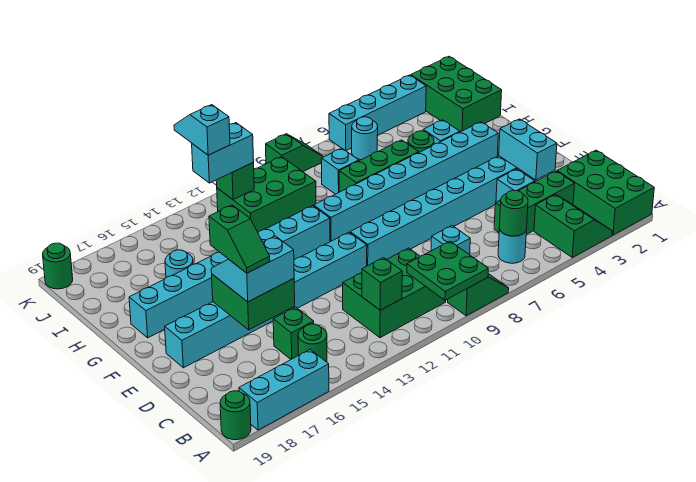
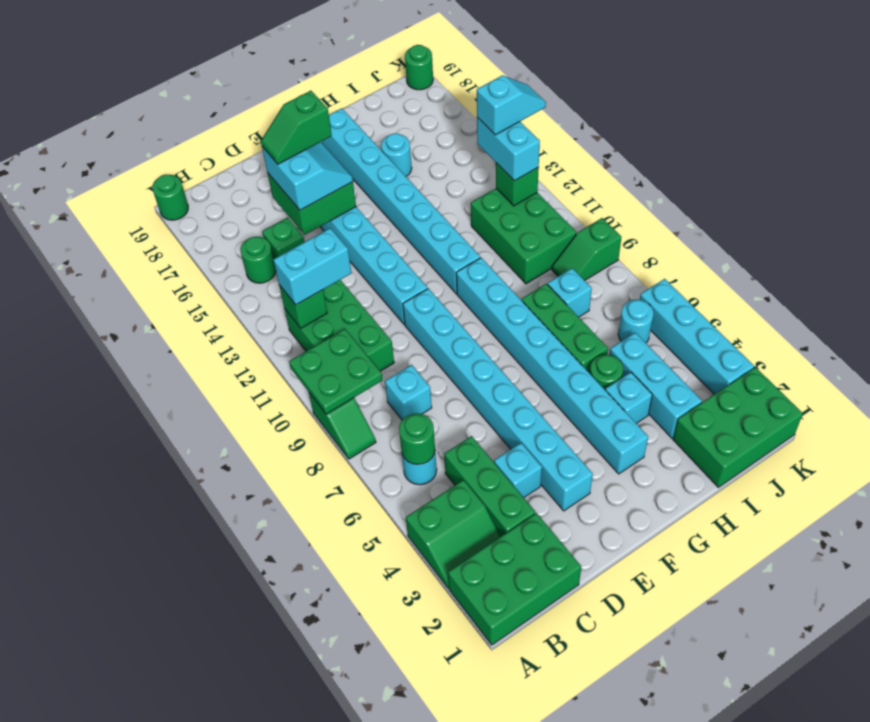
cyan 1x3 brick [239,349,329,430] -> cyan 1x3 brick moved to [610,333,702,438]
cyan 1x2 brick [499,119,557,180] -> cyan 1x2 brick moved to [273,228,351,305]
green 1x2 slope [266,134,323,172] -> green 1x2 slope turned to [552,218,621,281]

